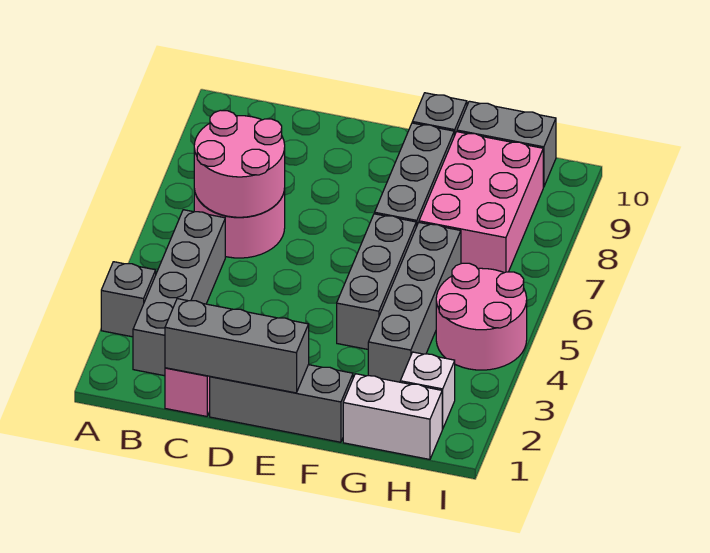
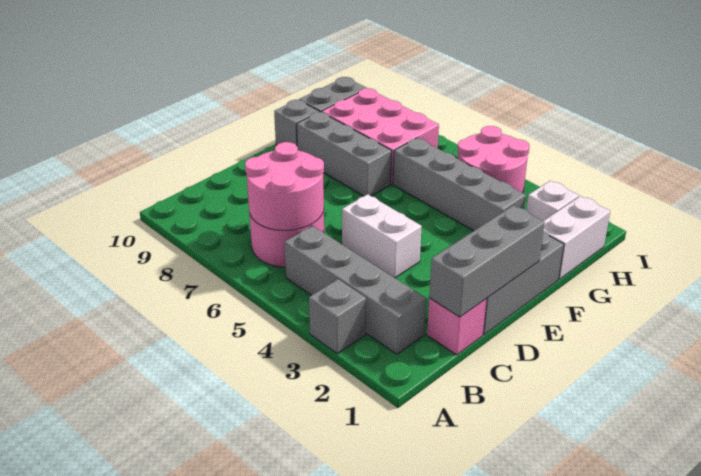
none -> white 1x2 brick [342,194,422,278]
grey 1x3 brick [337,214,416,349] -> none

